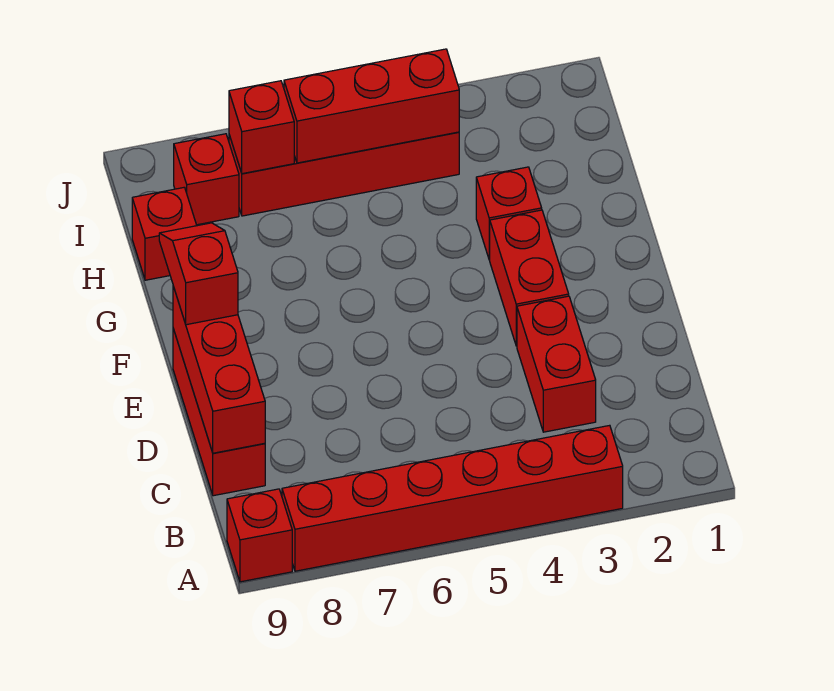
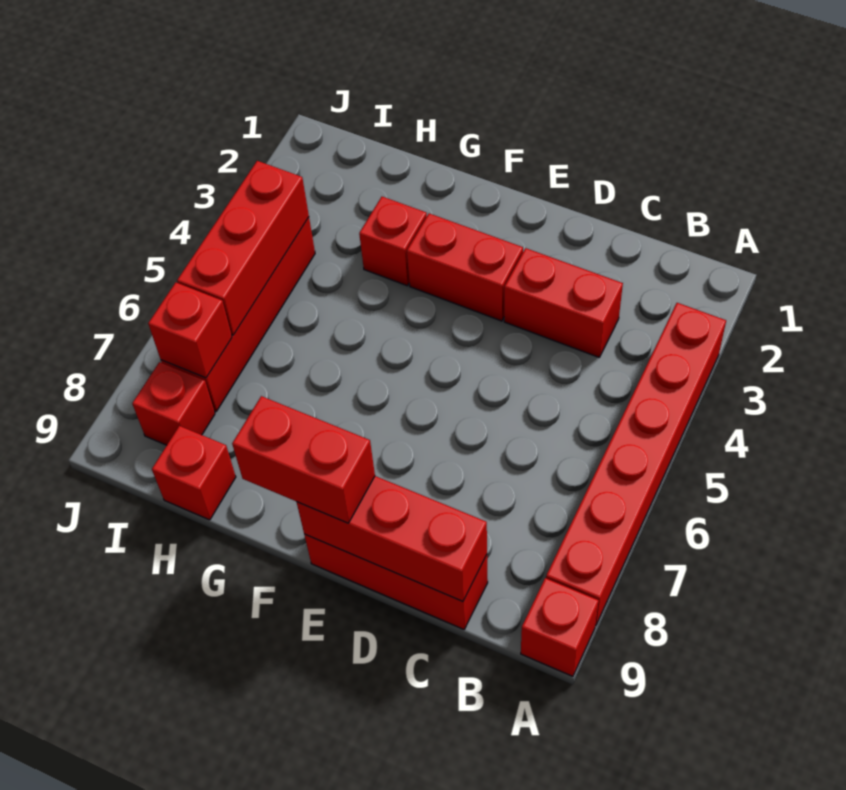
red 1x2 slope [159,223,238,325] -> red 1x2 brick [232,396,375,523]

